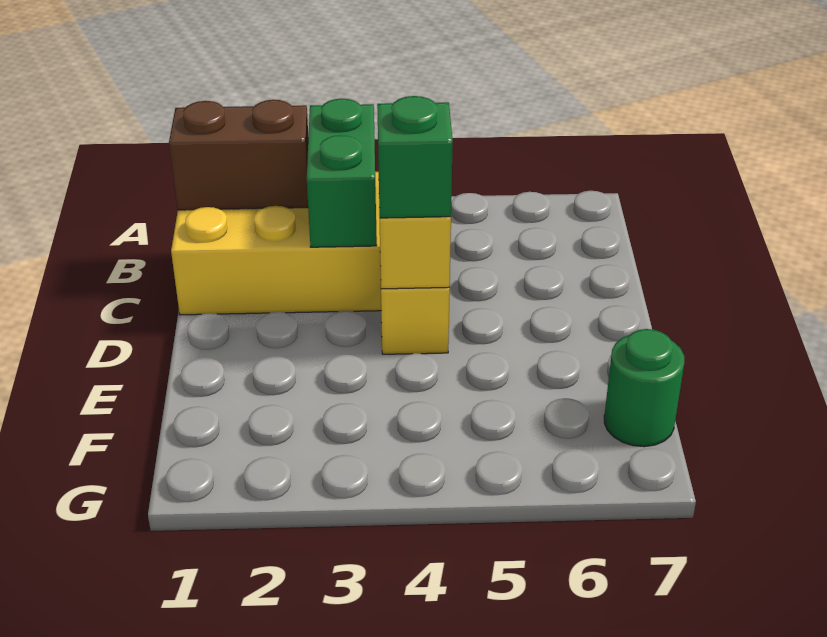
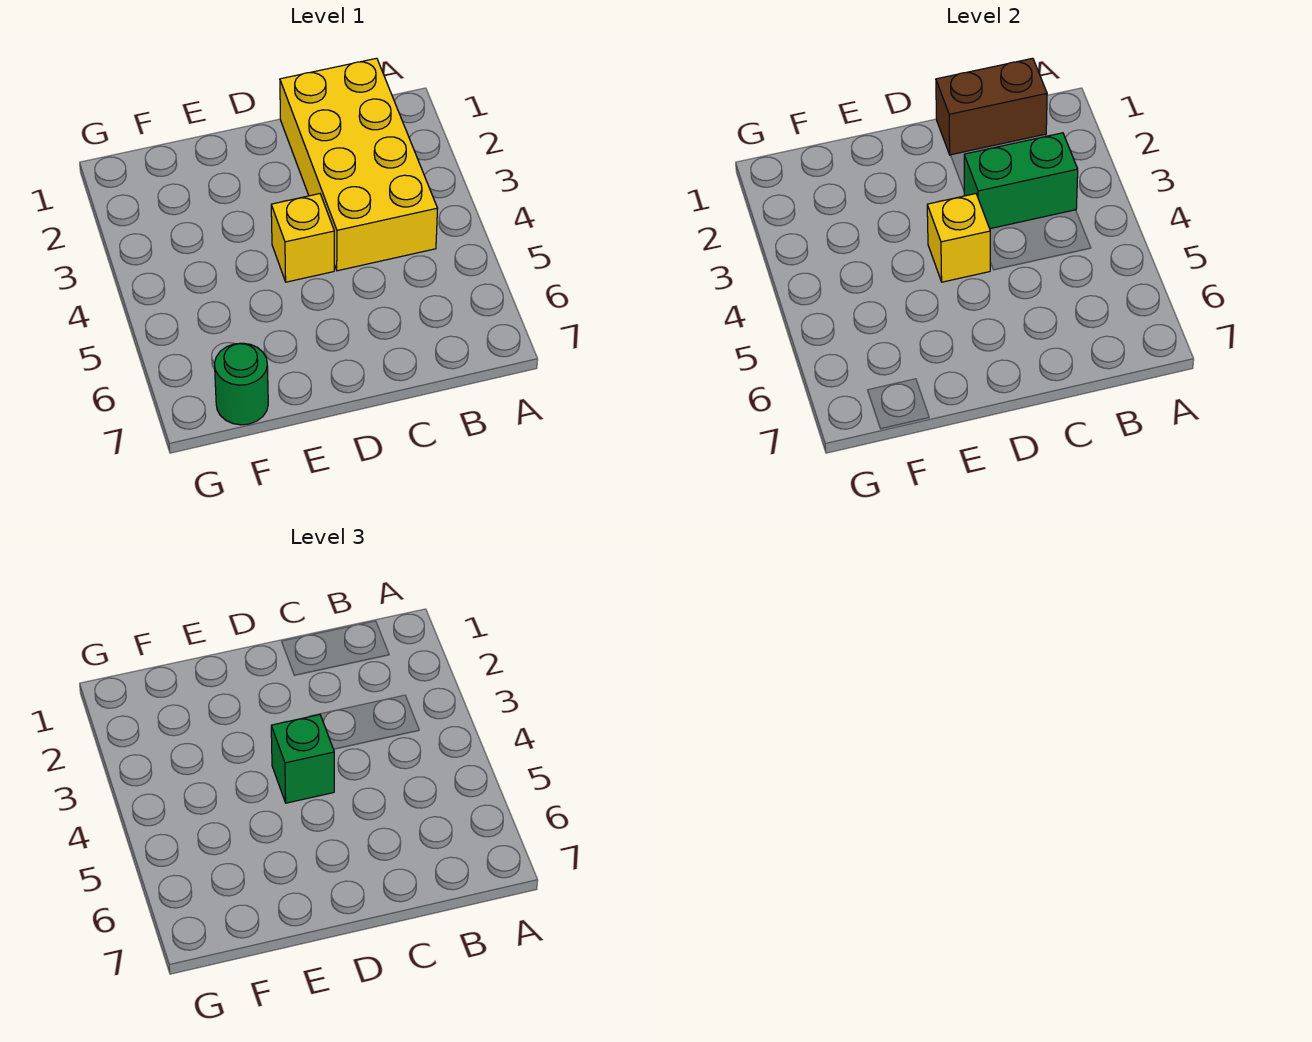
brown 1x2 brick [169,100,308,210] -> brown 1x2 brick turned to [936,58,1047,155]

